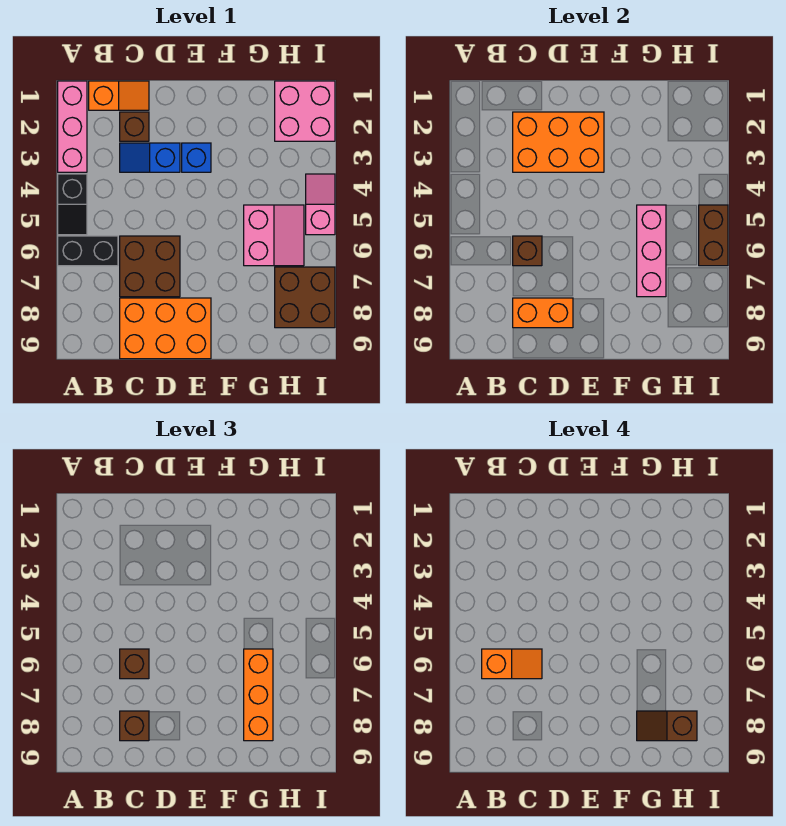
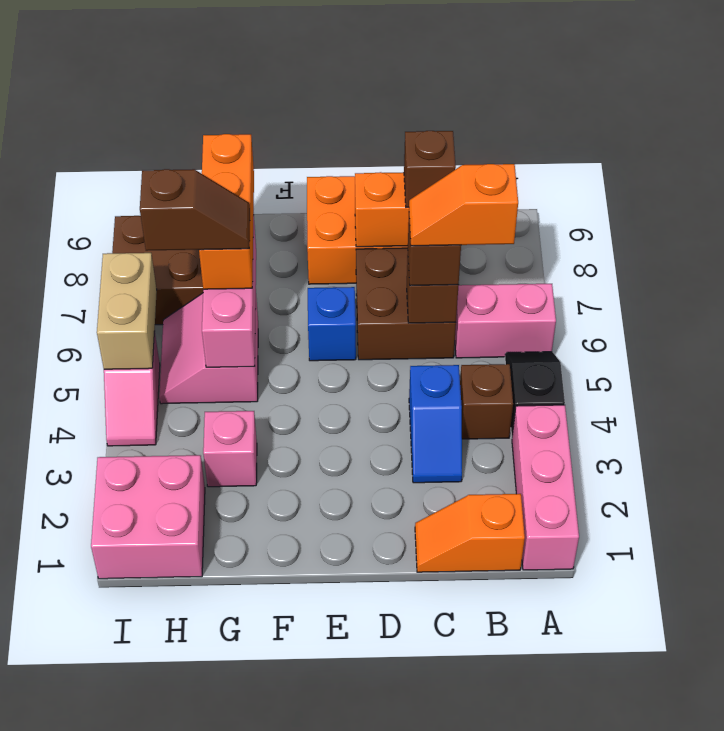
black 1x2 brick [58,236,118,266] -> pink 1x2 brick [455,284,556,358]
brown 1x1 brick [120,112,149,141] -> brown 1x1 brick moved to [460,364,513,439]
orange 2x3 brick [513,112,604,172] -> none
blue 1x2 slope [120,143,180,172] -> blue 1x2 slope turned to [409,365,462,483]
blue 1x1 brick [182,143,211,172] -> blue 1x1 brick moved to [308,287,356,361]
none -> pink 1x1 brick [203,411,257,487]
brown 1x2 slope [637,711,697,741] -> brown 1x2 slope moved to [140,169,250,251]
brown 1x2 brick [699,205,728,266] -> tan 1x2 brick [97,253,157,369]

